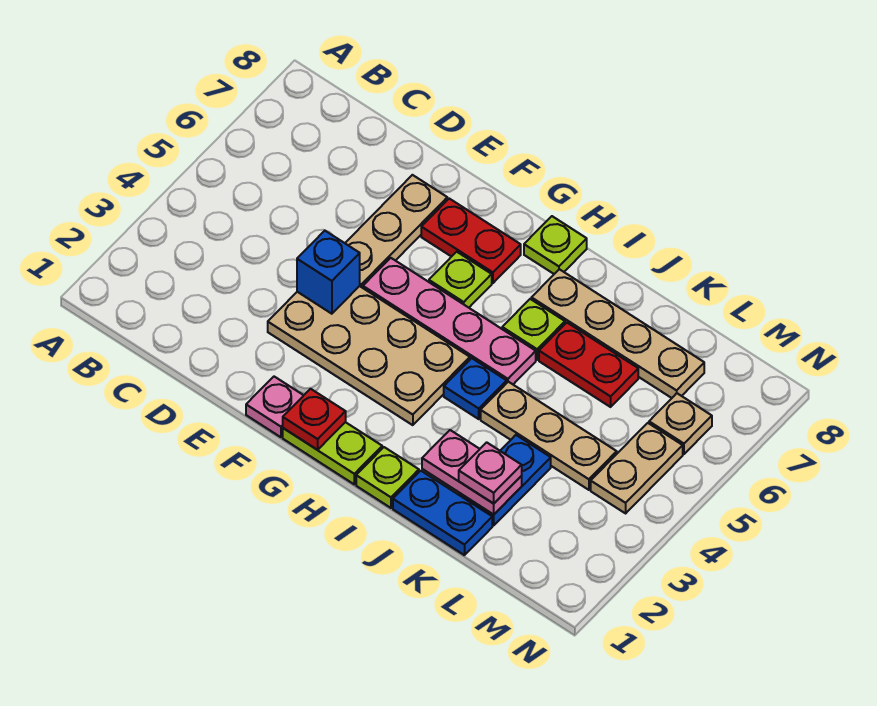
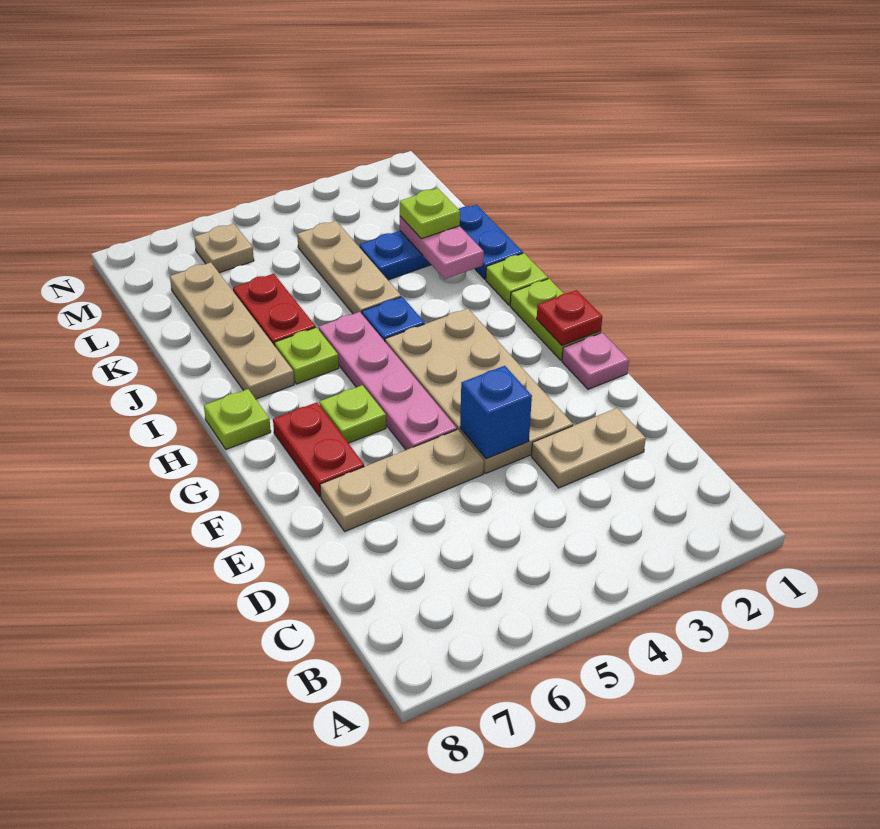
pink 1x1 plate [459,442,522,504] -> lime 1x1 plate [400,188,460,239]
tan 1x2 plate [591,423,683,513] -> tan 1x2 plate moved to [531,408,646,488]

